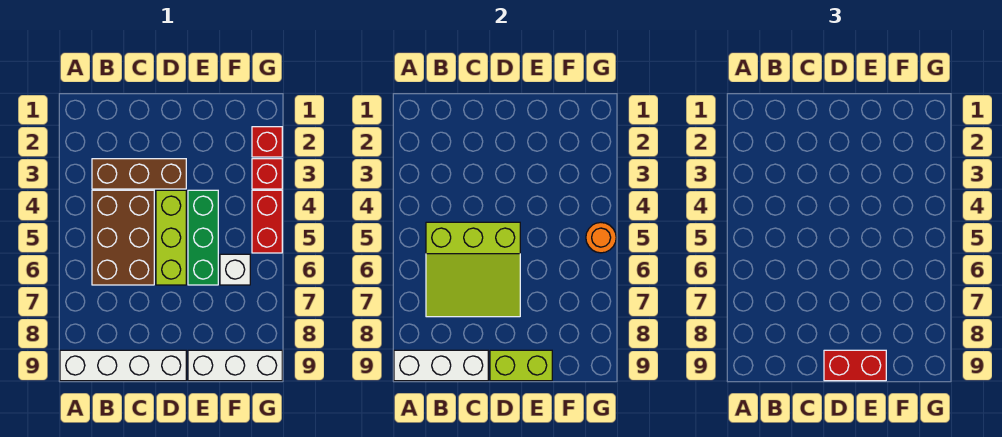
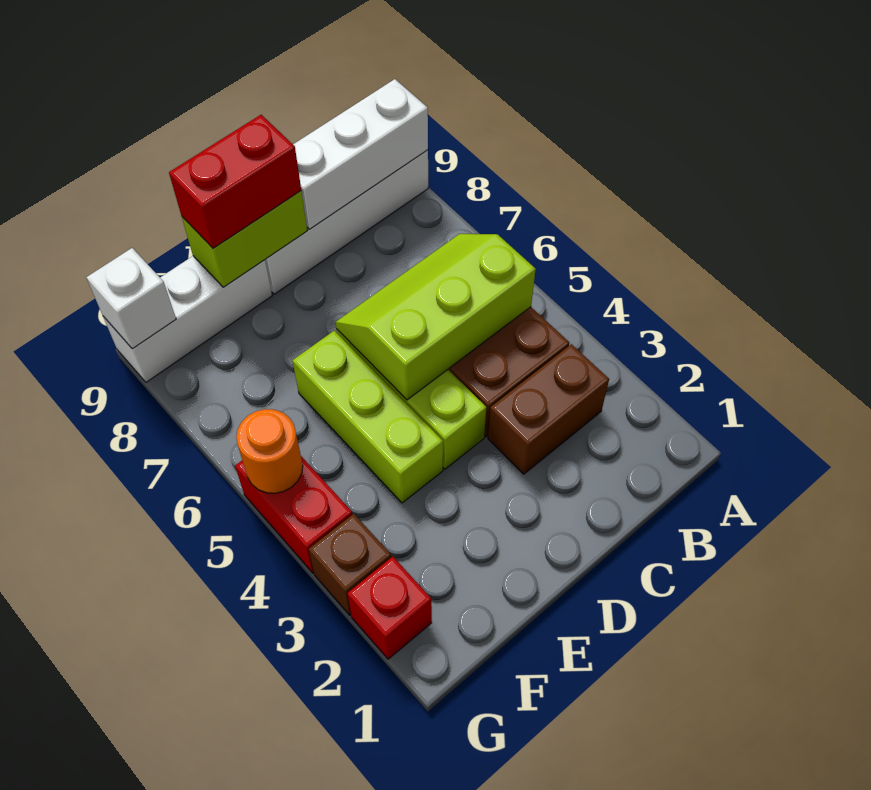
brown 1x3 brick [92,159,186,189] -> brown 1x2 brick [488,344,609,474]
lime 3x3 slope [426,222,520,317] -> lime 2x3 slope [336,234,536,400]
green 1x3 brick [188,190,218,285] -> lime 1x3 brick [293,331,443,503]
white 1x1 brick [220,254,250,285] -> white 1x1 brick moved to [86,248,176,349]
red 1x1 brick [252,159,282,189] -> brown 1x1 brick [309,514,391,615]

